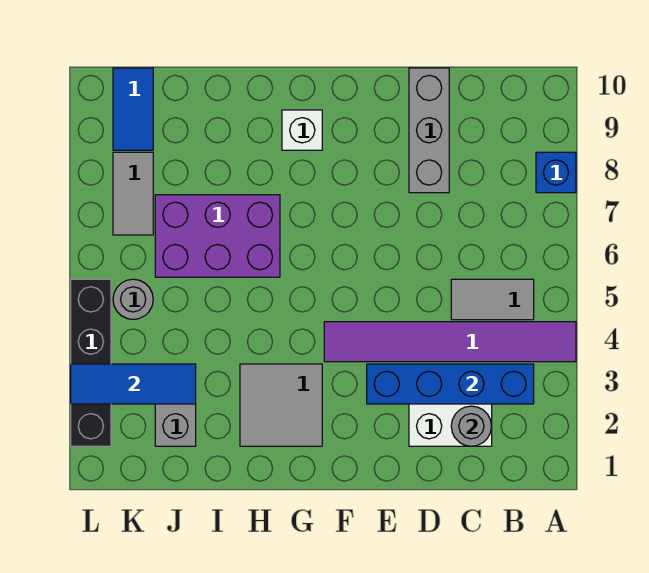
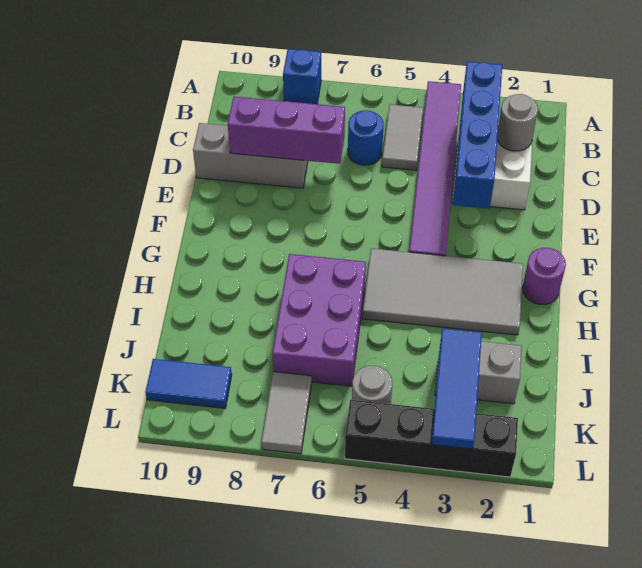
none -> blue 1x1 round brick [348,110,384,165]
none -> purple 1x3 brick [228,97,345,164]
none -> purple 1x1 round brick [522,248,566,304]
grey 2x2 tile [240,364,322,446] -> grey 2x4 tile [363,248,523,335]
white 1x1 brick [282,110,322,150] -> none
grey 1x2 tile [113,152,153,235] -> grey 1x2 tile turned to [261,372,312,454]

